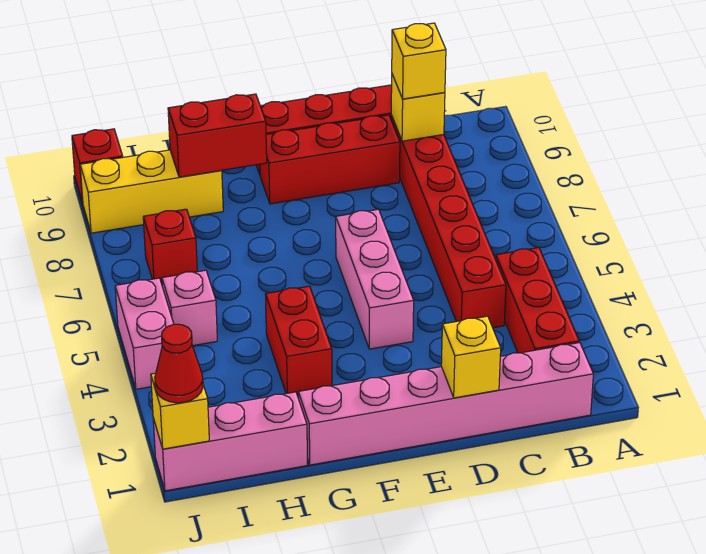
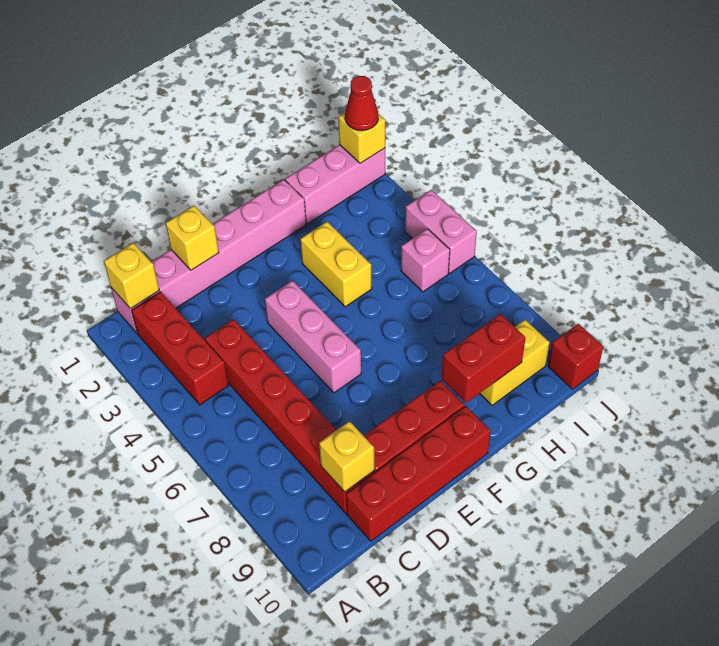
yellow 1x1 brick [392,23,446,99] -> yellow 1x1 brick moved to [104,243,159,309]
red 1x2 brick [265,286,332,396] -> yellow 1x2 brick [300,222,372,307]
yellow 1x3 brick [80,150,223,233] -> yellow 1x2 brick [480,320,550,405]
red 1x1 brick [143,209,197,284] -> none

